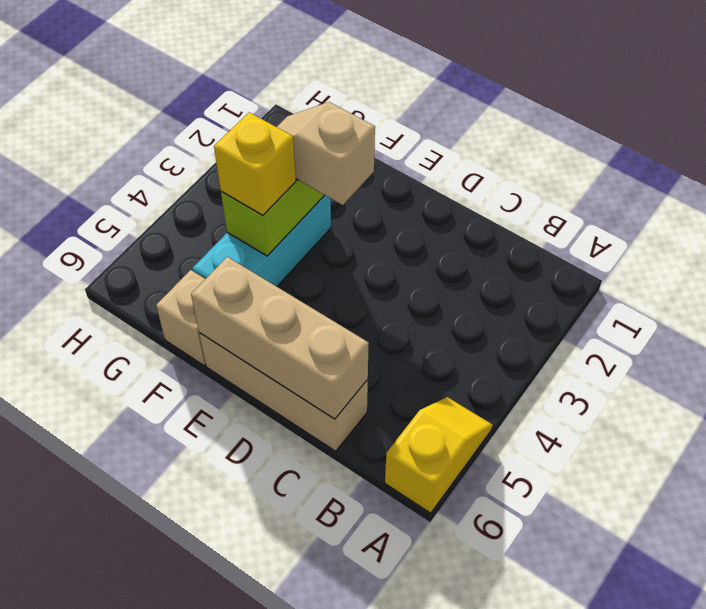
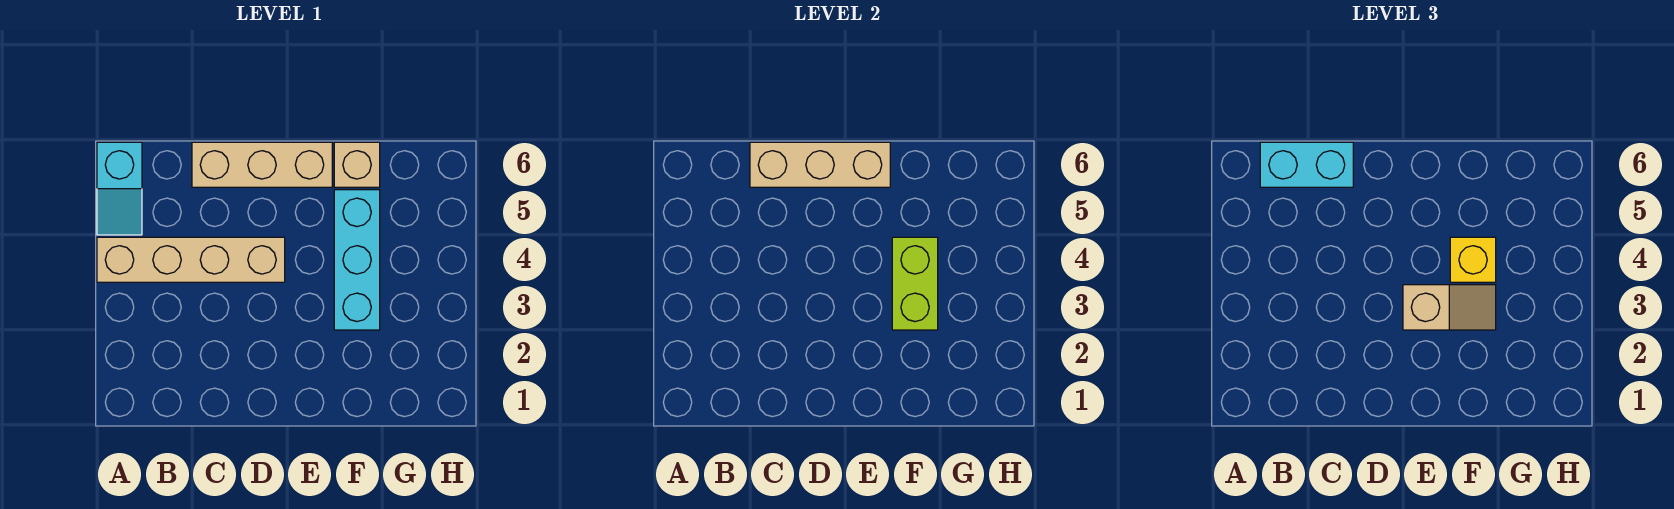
none -> tan 1x4 brick [97,237,285,282]
yellow 1x2 slope [385,397,492,513] -> cyan 1x2 slope [97,142,142,235]
none -> cyan 1x2 brick [1260,142,1353,187]

